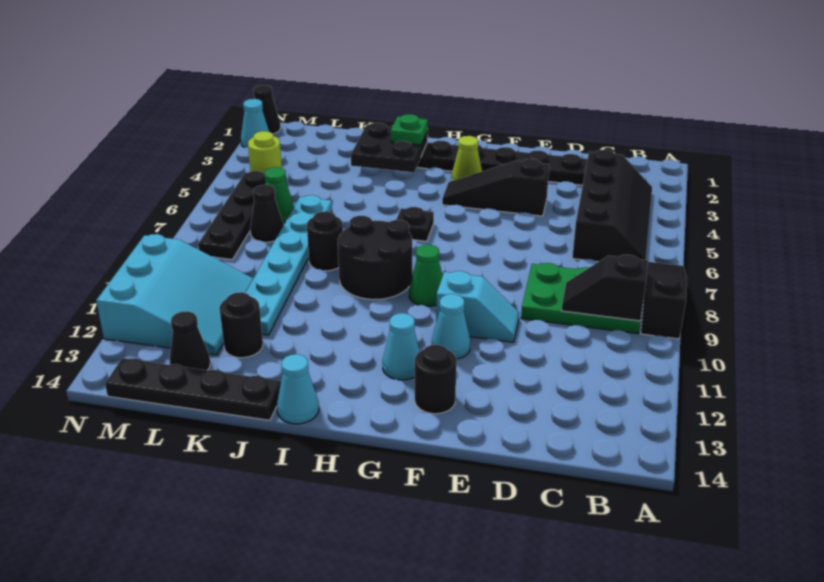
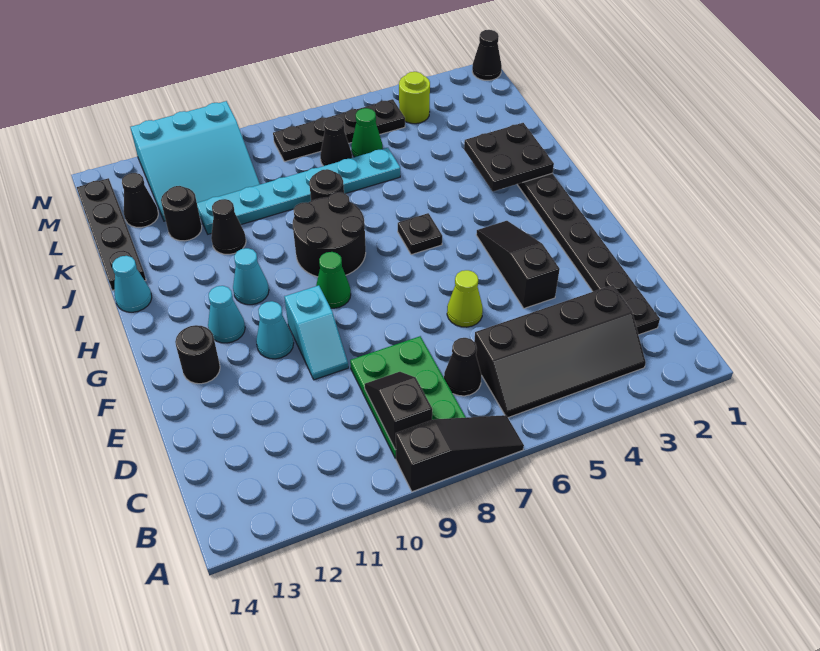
none -> black 1x1 cone [444,338,481,396]
lime 1x1 cone [451,136,482,181] -> lime 1x1 cone moved to [447,270,483,327]
green 1x1 plate [391,114,428,145] -> none
none -> black 1x1 cone [211,199,246,254]
cyan 1x1 cone [241,99,269,148] -> cyan 1x1 cone moved to [233,248,269,305]

